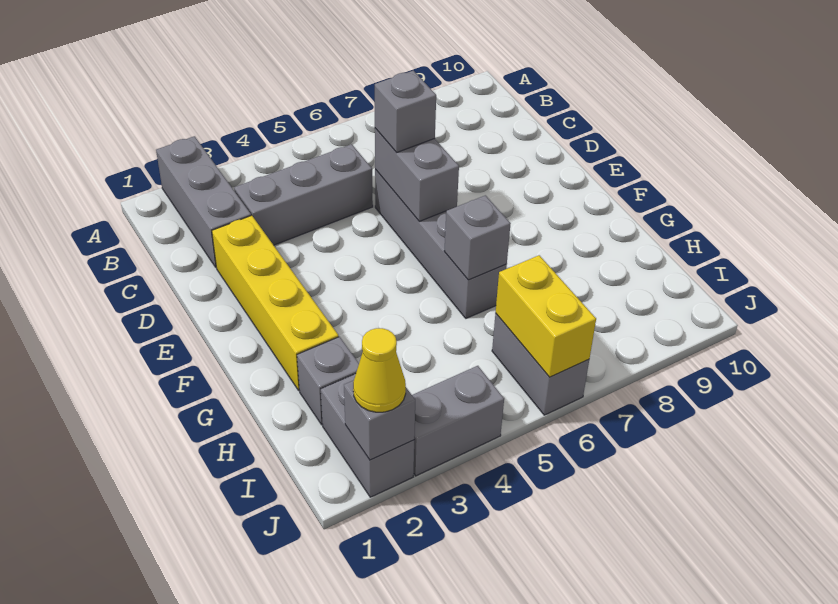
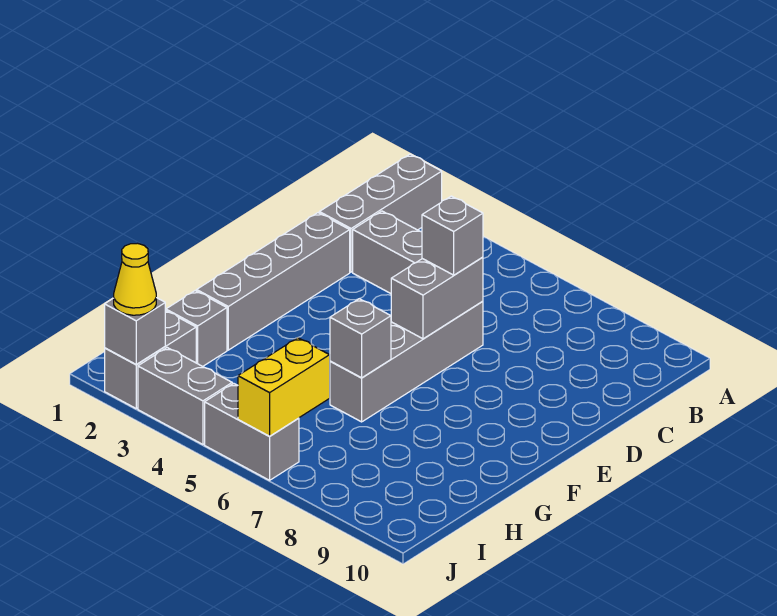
yellow 1x4 brick [212,216,339,391] -> grey 1x4 brick [197,213,350,350]
grey 1x2 brick [492,313,589,415] -> grey 1x2 brick turned to [205,383,299,480]

